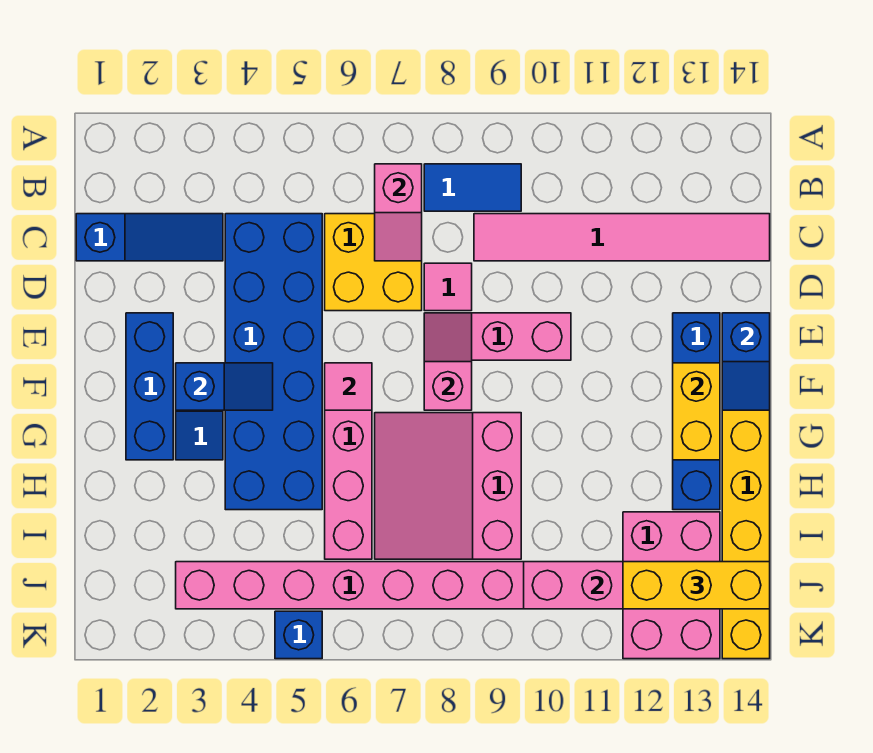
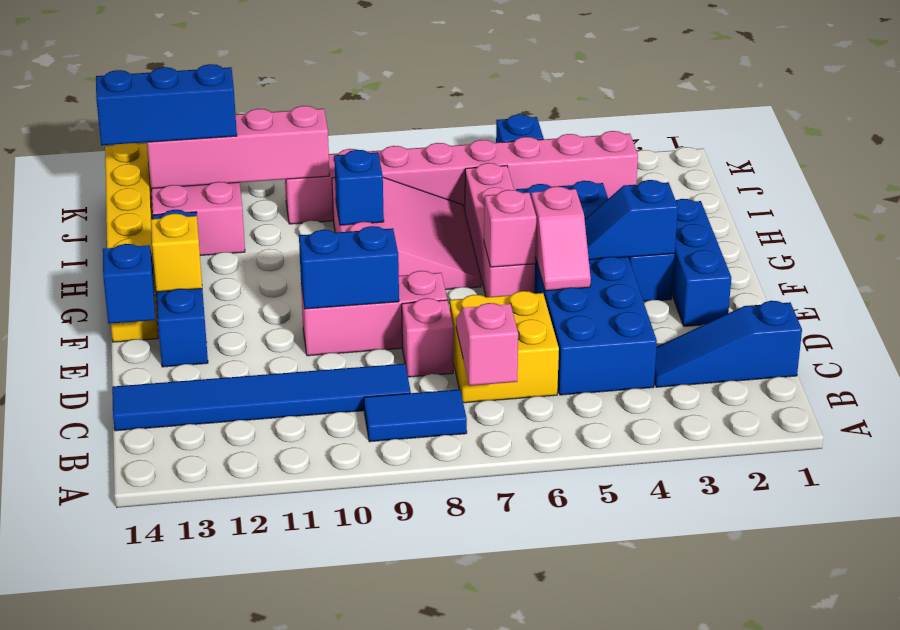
pink 1x6 tile [474,214,770,261] -> blue 1x6 tile [112,364,411,431]
pink 1x1 tile [424,263,472,311] -> pink 1x1 brick [402,298,454,377]
pink 1x2 slope [424,313,472,410] -> pink 1x2 slope moved to [531,186,591,291]
none -> blue 1x2 brick [299,226,399,309]
pink 1x1 tile [325,363,372,410] -> pink 1x1 brick [484,190,536,267]
yellow 1x2 brick [673,363,720,460] -> yellow 1x1 brick [151,213,202,292]
none -> blue 1x1 brick [334,150,384,225]
yellow 1x3 brick [623,562,770,609] -> blue 1x3 brick [96,64,237,145]

